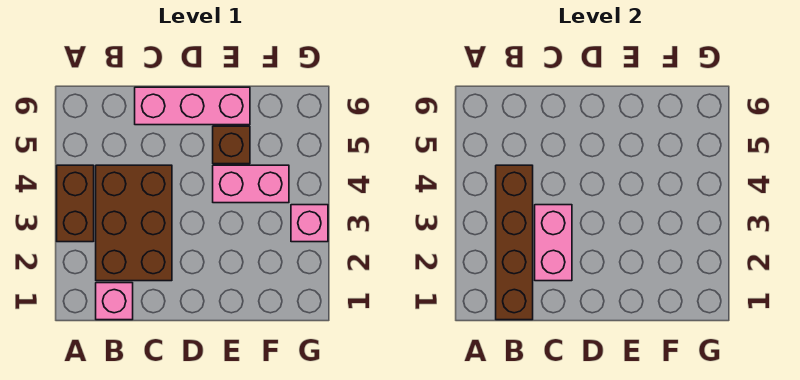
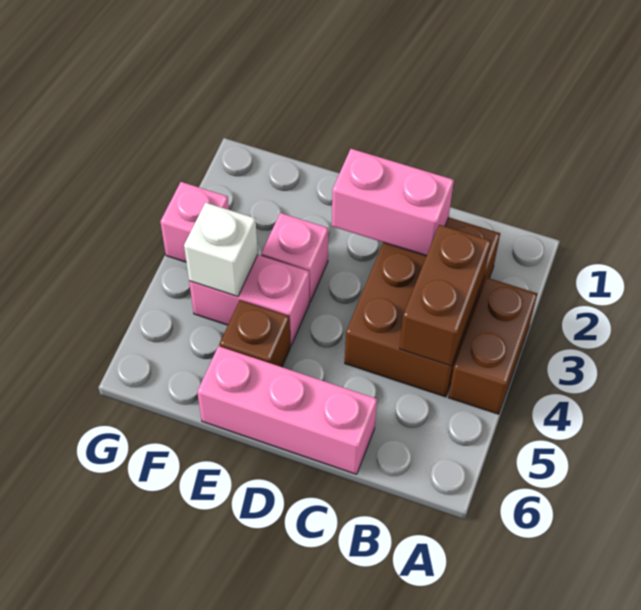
pink 1x1 brick [96,283,133,320] -> pink 1x1 brick moved to [261,213,328,302]
brown 1x4 brick [496,165,533,320] -> brown 1x2 brick [400,225,491,366]
pink 1x2 brick [535,205,572,281] -> pink 1x2 brick turned to [332,149,454,256]
none -> white 1x1 brick [184,203,258,297]

